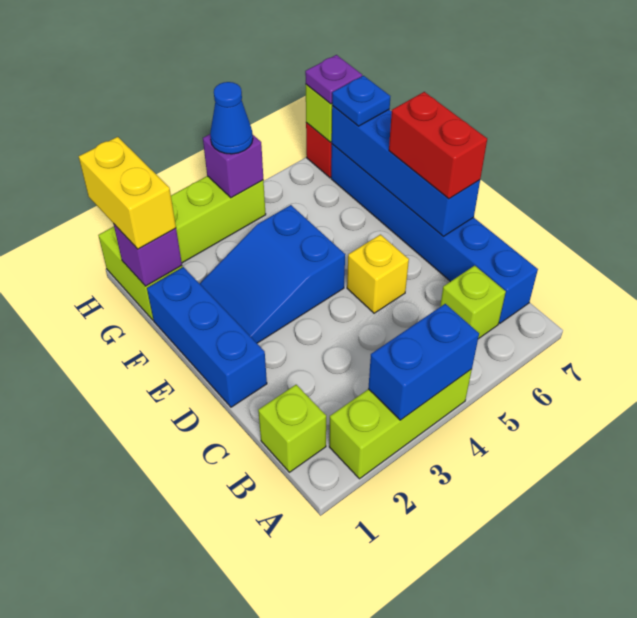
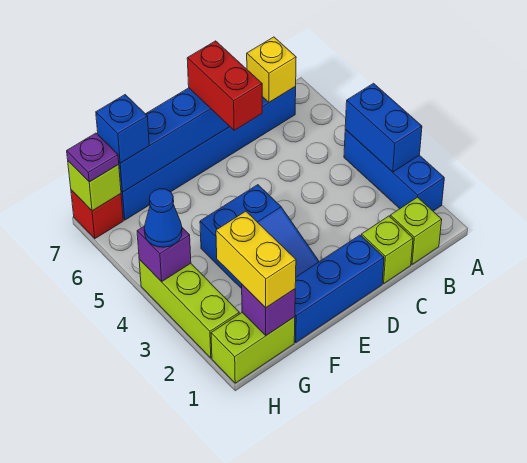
lime 1x3 brick [329,369,472,479] -> blue 1x3 brick [344,130,444,211]
lime 1x1 brick [440,266,506,339] -> lime 1x1 brick moved to [361,216,413,283]
yellow 1x1 brick [347,235,409,313] -> yellow 1x1 brick moved to [247,37,296,102]
red 1x2 brick [389,92,487,199] -> red 1x2 brick turned to [187,41,262,130]
yellow 1x2 brick [79,137,176,249] -> yellow 1x2 brick turned to [216,211,296,308]
blue 1x1 plate [332,76,390,126] -> blue 1x1 brick [96,95,149,163]

